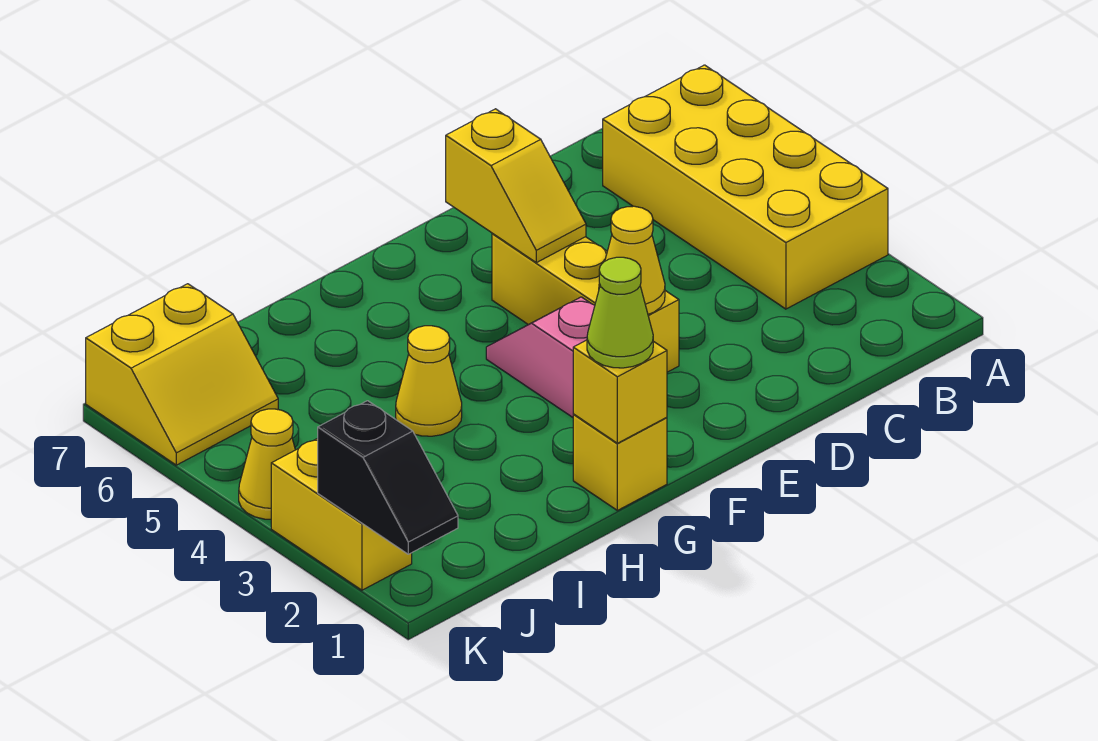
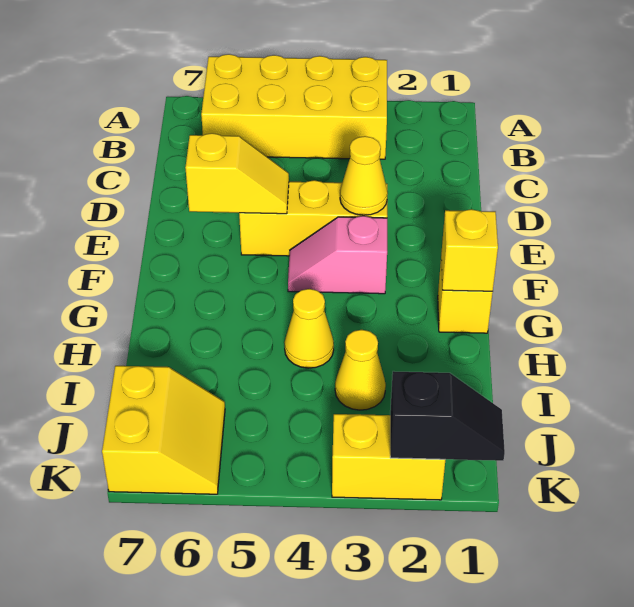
lime 1x1 cone [587,257,653,368] -> none
yellow 1x1 cone [239,409,295,519] -> yellow 1x1 cone moved to [335,330,386,410]

